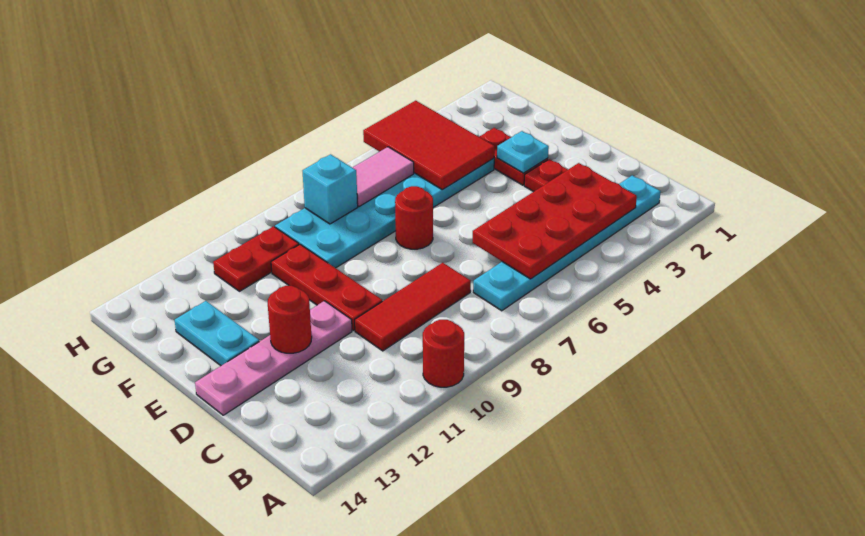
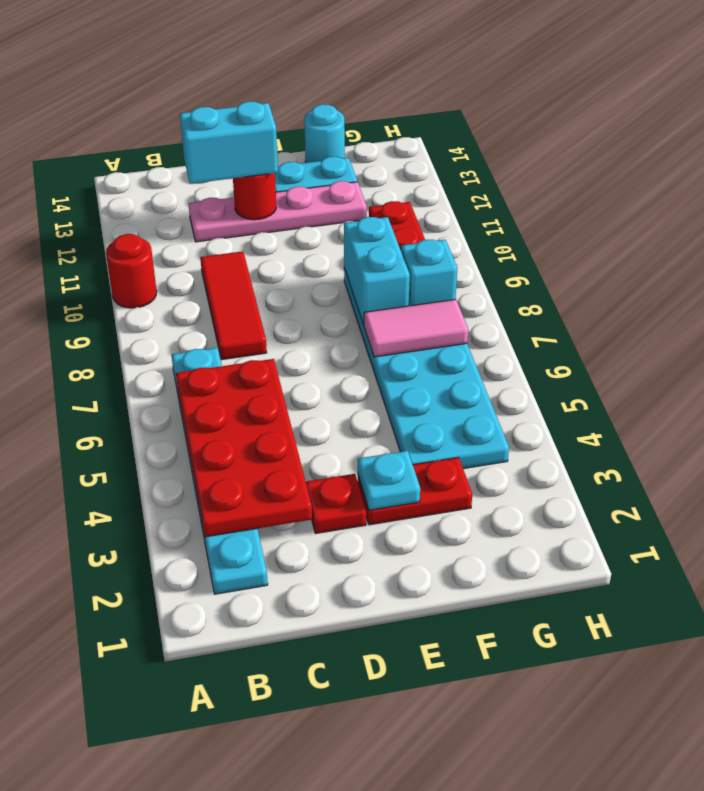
none -> cyan 1x2 brick [180,102,278,184]
red 1x3 plate [271,244,382,330] -> none
pink 1x4 plate [195,301,352,415] -> pink 1x4 plate turned to [189,181,367,242]
red 1x1 round brick [395,186,433,249] -> none
red 2x3 tile [363,101,495,189] -> none
none -> cyan 1x2 brick [344,217,410,325]
none -> cyan 1x1 round brick [304,104,345,163]
pink 1x2 tile [352,147,414,207] -> pink 1x2 tile turned to [364,299,468,357]

